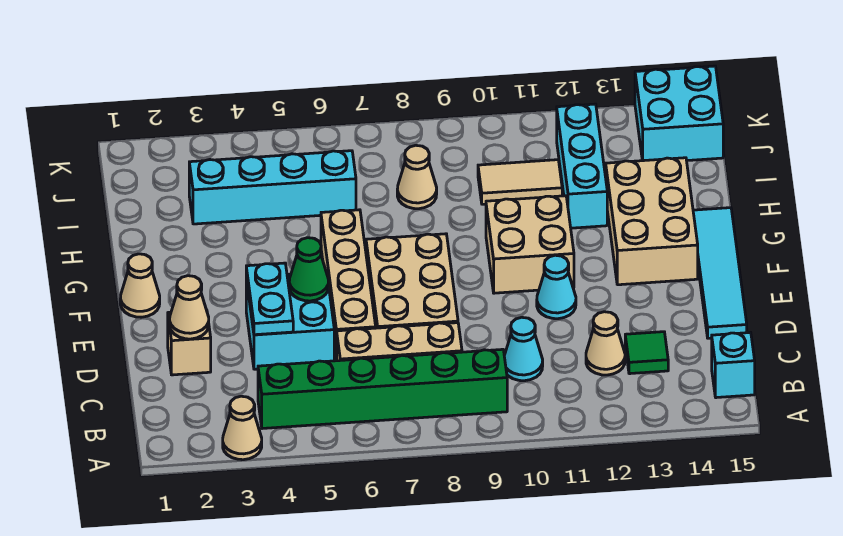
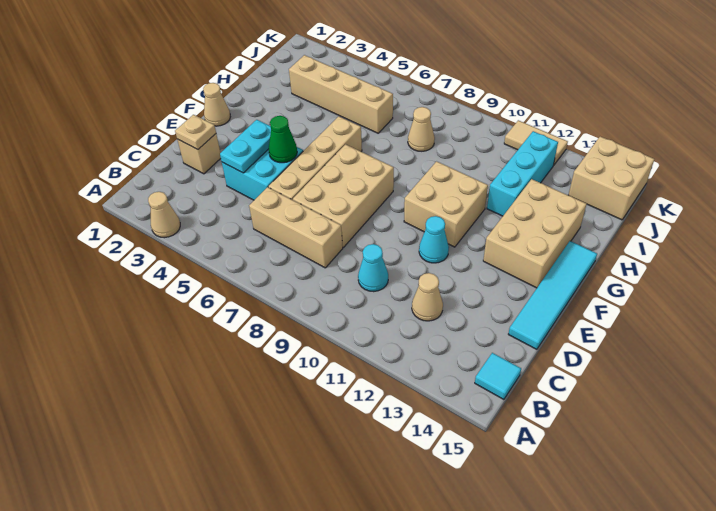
green 1x6 brick [258,349,507,429] -> none
cyan 1x1 brick [712,333,755,398] -> cyan 1x1 tile [475,353,521,400]
green 1x1 tile [625,332,668,374] -> none
tan 1x1 cone [170,276,209,339] -> tan 1x1 plate [175,115,216,150]
cyan 1x4 brick [189,151,356,224] -> tan 1x4 brick [289,55,393,133]
tan 1x2 tile [478,160,562,204] -> tan 1x2 tile moved to [504,120,568,166]
cyan 2x2 brick [635,66,723,161] -> tan 2x2 brick [568,137,654,220]

